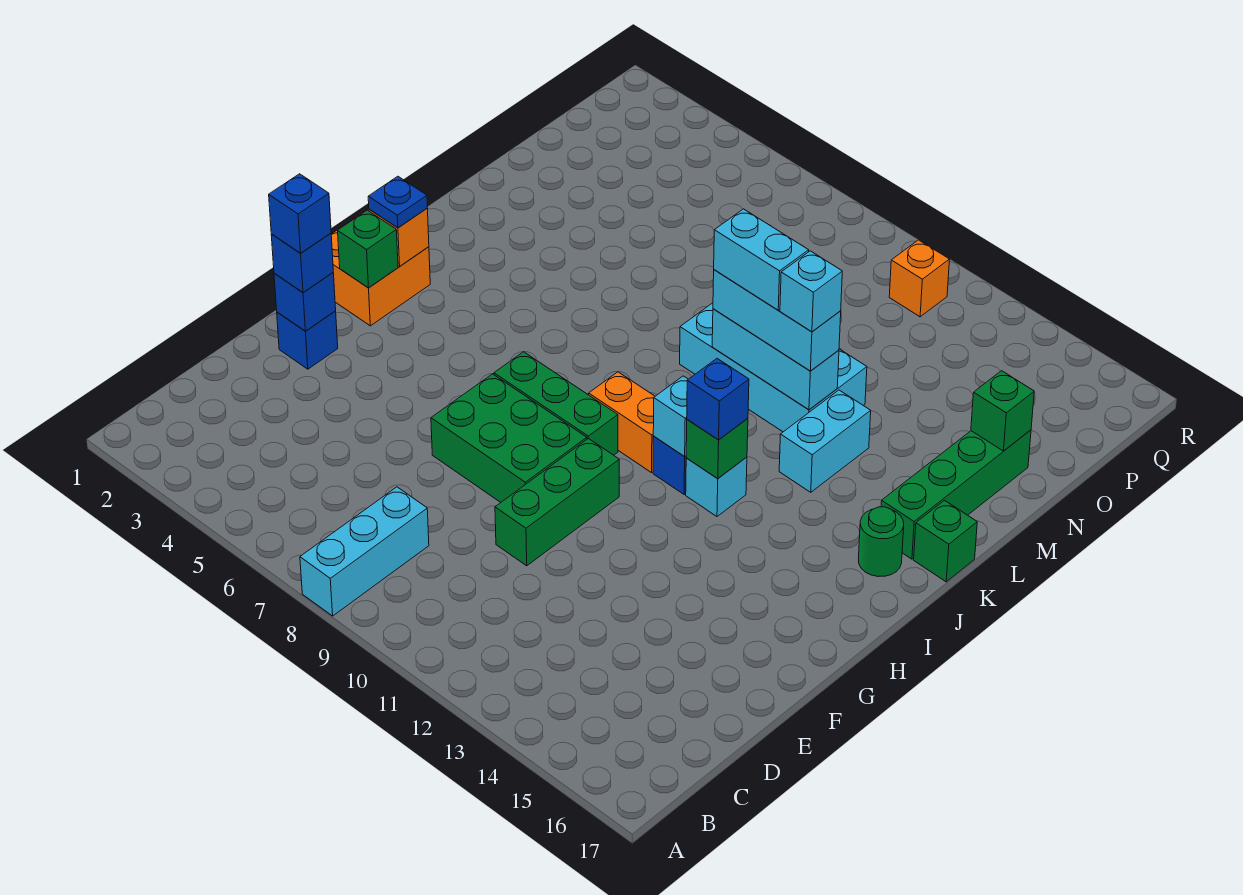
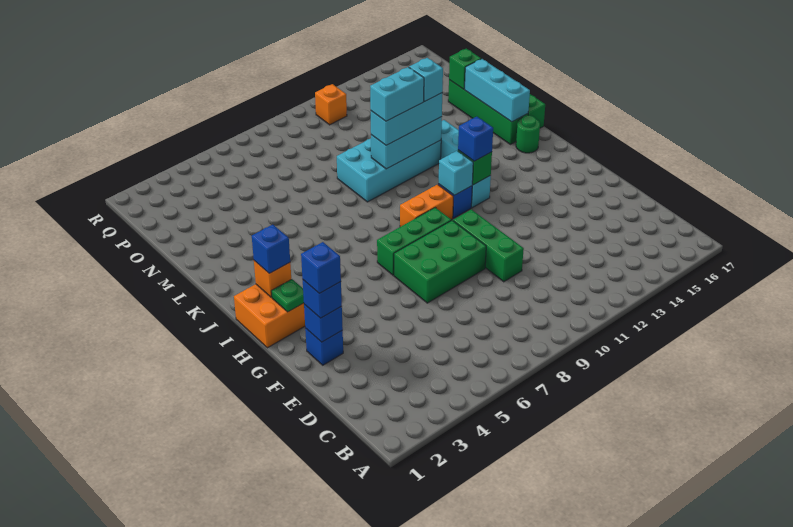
cyan 1x3 brick [300,487,429,616] -> cyan 1x3 brick moved to [465,59,530,122]
green 1x1 brick [338,210,398,288] -> green 1x1 plate [271,279,304,312]
blue 1x1 plate [368,176,427,228] -> blue 1x1 brick [252,225,290,273]

